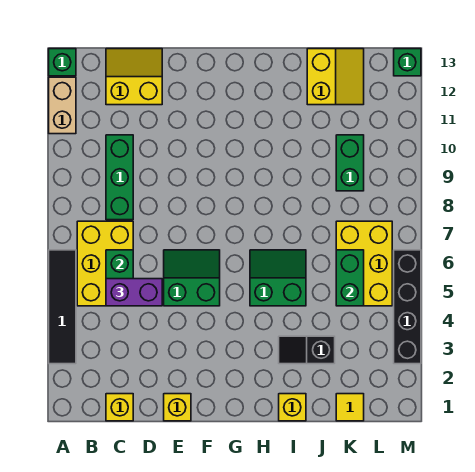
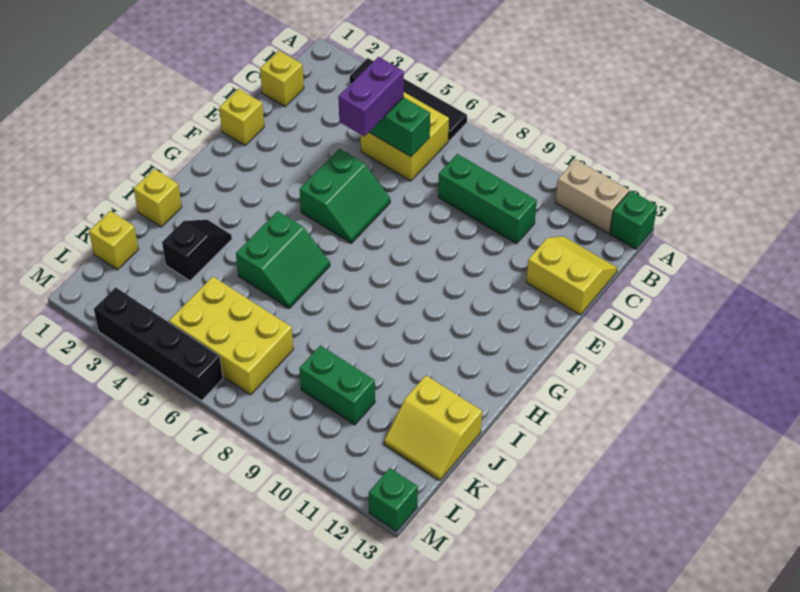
yellow 2x3 brick [77,221,133,306] -> yellow 2x2 brick [361,92,449,181]
yellow 2x2 slope [106,49,162,105] -> yellow 2x2 slope turned to [526,236,617,315]
yellow 1x1 tile [336,394,364,421] -> yellow 1x1 brick [89,211,139,270]
green 1x2 brick [336,250,364,306] -> none

